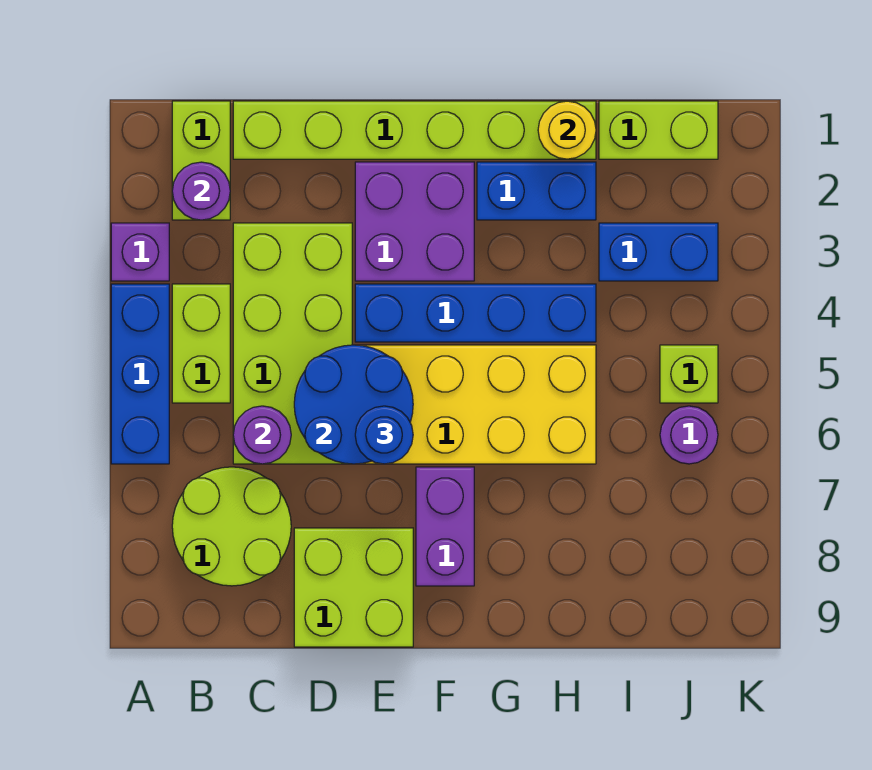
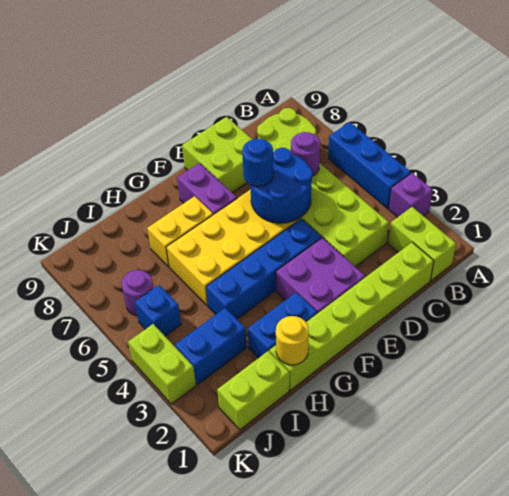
purple 1x1 round brick [172,162,230,220] -> none
lime 1x2 brick [172,284,230,403] -> lime 1x2 brick moved to [128,324,196,404]
none -> yellow 1x2 brick [147,196,213,267]
lime 1x1 brick [660,345,718,403] -> blue 1x1 brick [135,285,181,336]

